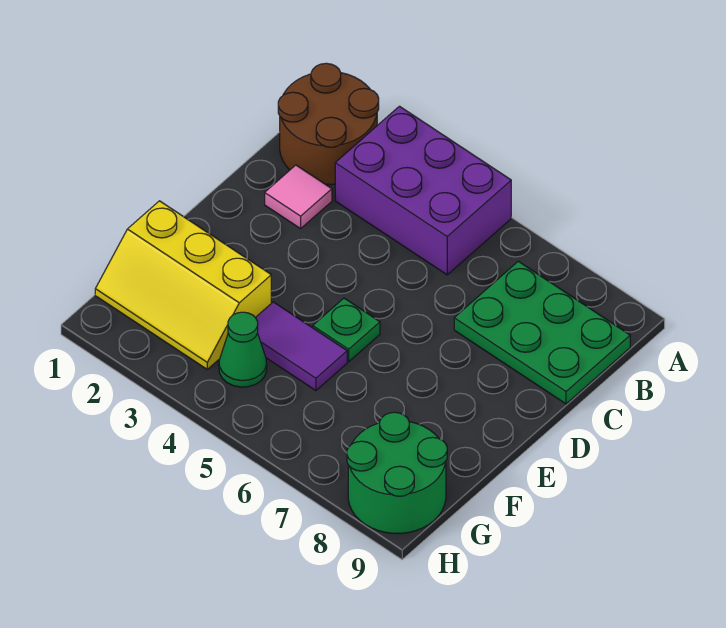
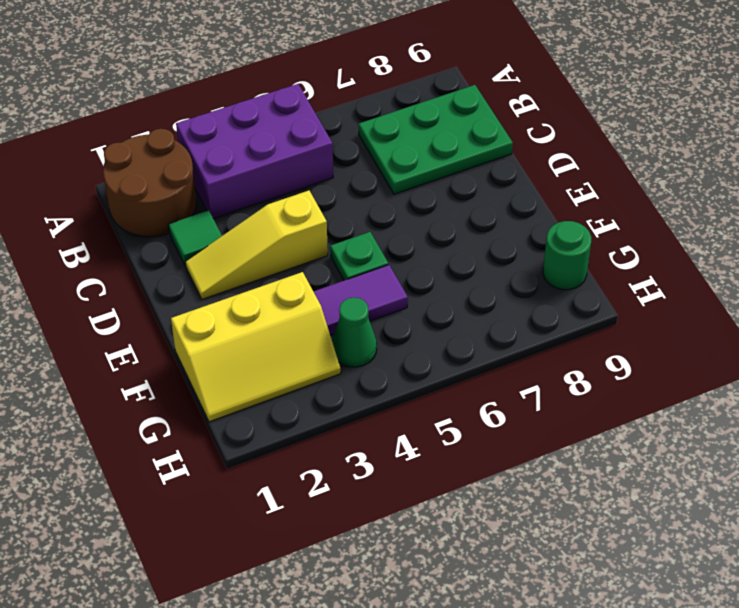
pink 1x1 tile [265,165,332,229] -> green 1x1 tile [168,210,222,266]
none -> yellow 1x3 slope [185,191,328,299]
green 2x2 round brick [347,412,447,533] -> green 1x1 round brick [543,221,591,290]

